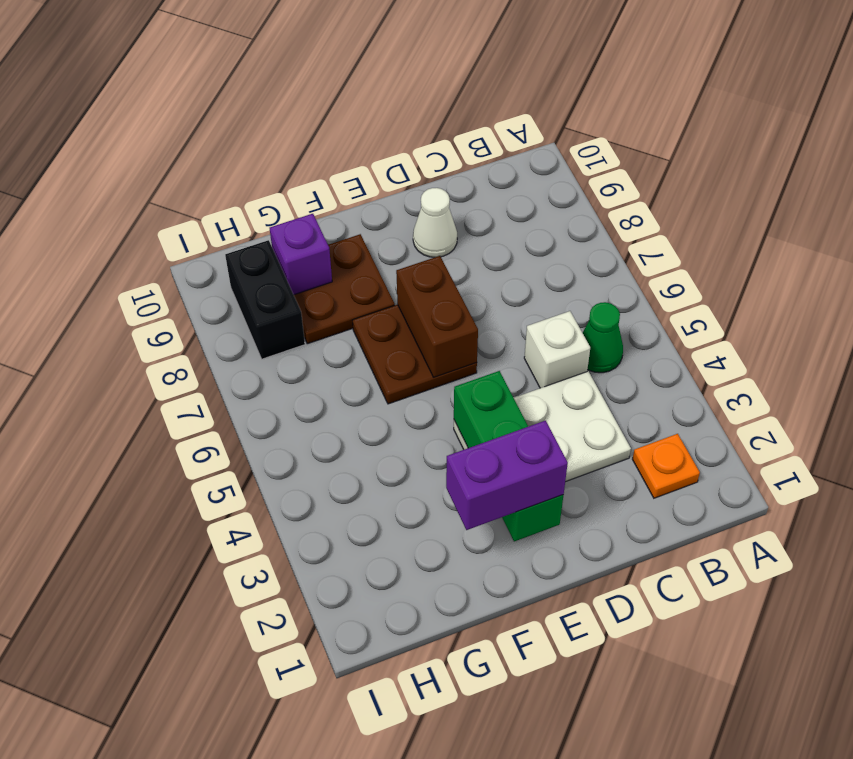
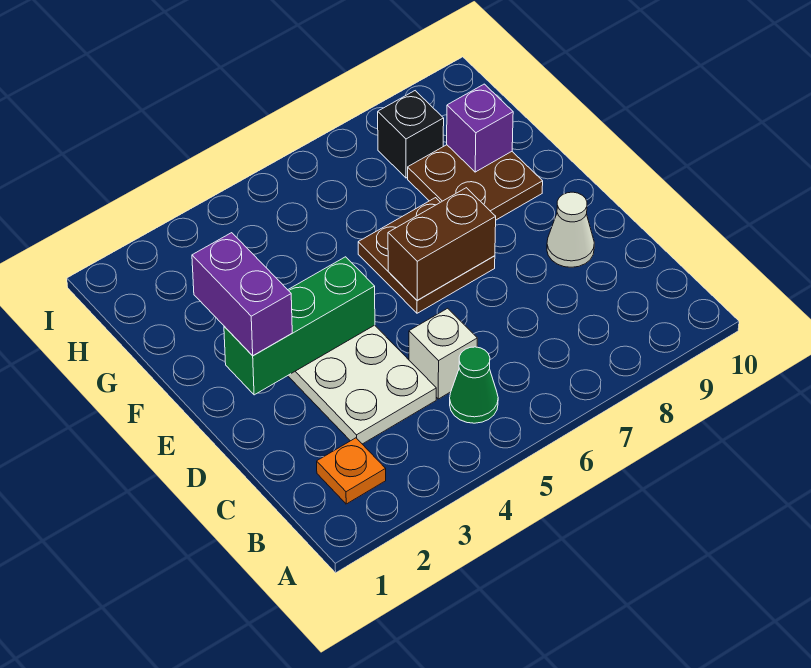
black 1x2 brick [225,240,305,359] -> black 1x1 brick [378,91,444,178]

